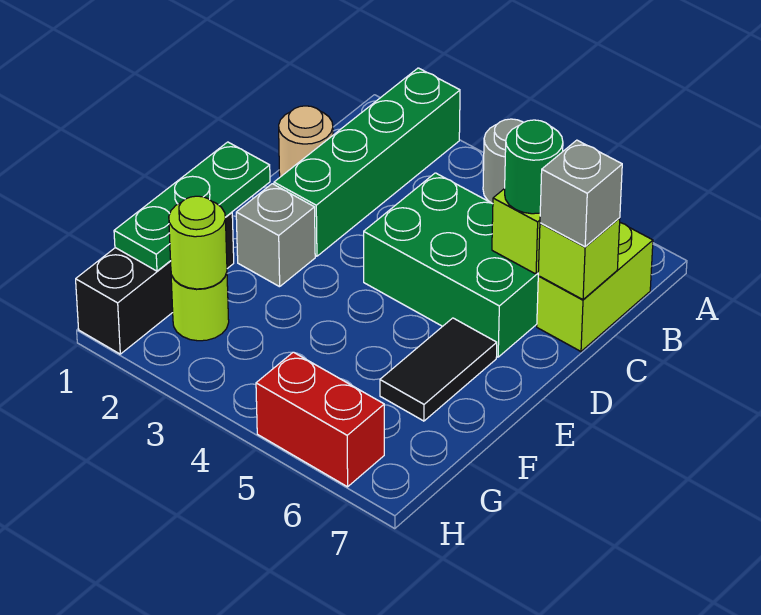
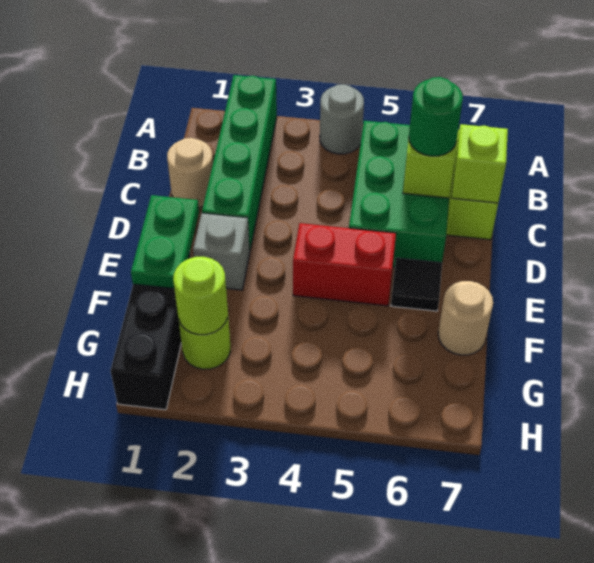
green 2x3 brick [364,173,538,357] -> green 2x3 brick turned to [349,121,449,267]
grey 1x1 brick [540,140,622,247] -> none
green 1x3 plate [114,142,270,271] -> green 1x2 plate [131,195,199,289]
black 1x2 tile [380,318,497,421] -> black 1x1 tile [391,258,442,311]
none -> tan 1x1 round brick [438,281,493,355]
red 1x2 brick [256,352,384,487] -> red 1x2 brick moved to [293,223,396,306]

